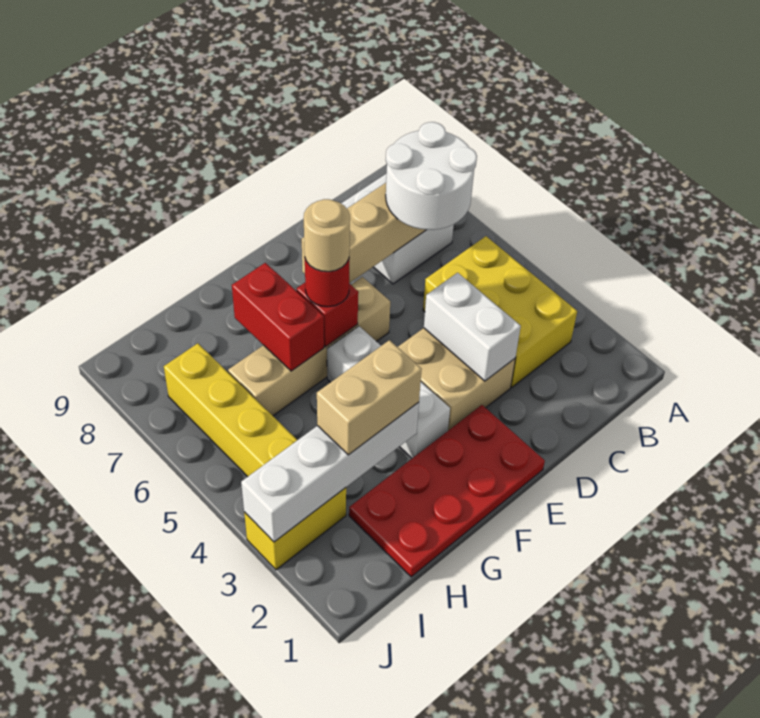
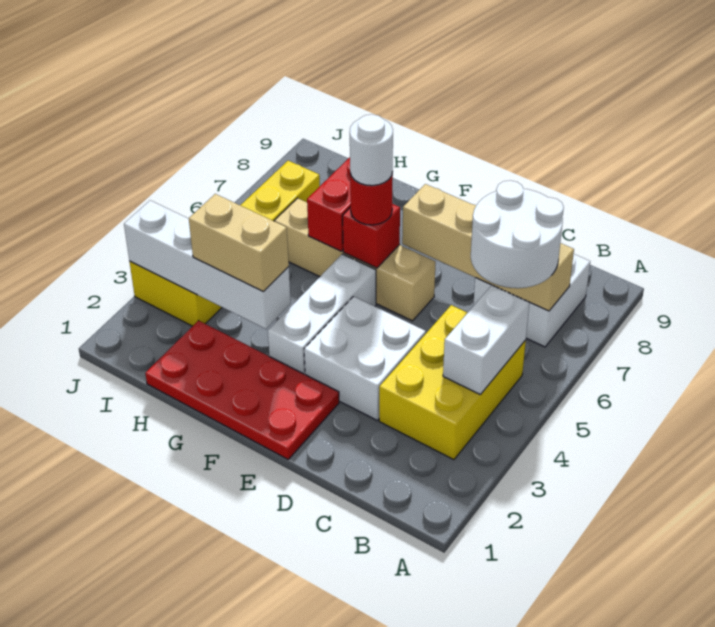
tan 2x2 brick [398,328,515,430] -> white 2x2 brick [304,296,426,420]
white 1x2 brick [424,273,521,381] -> white 1x2 brick moved to [443,285,529,395]
tan 1x1 round brick [304,199,350,272] -> white 1x1 round brick [350,114,393,186]

